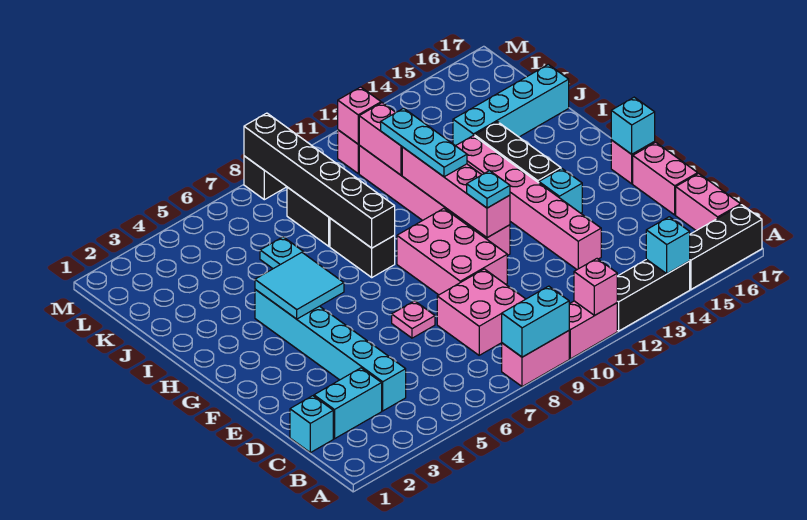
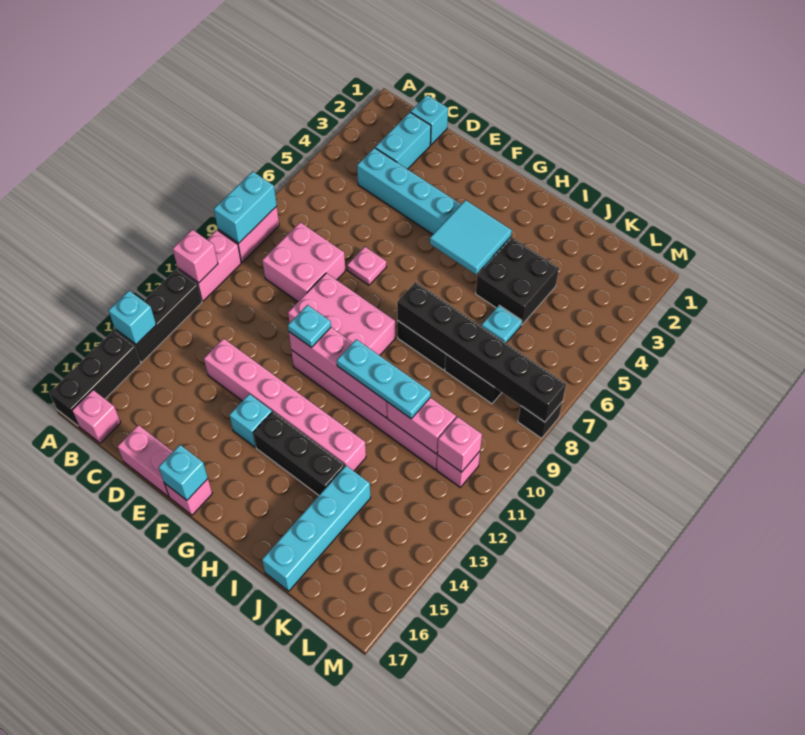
pink 1x2 brick [676,174,741,231] -> pink 1x1 brick [72,390,121,443]
none -> black 2x2 brick [476,238,559,325]

